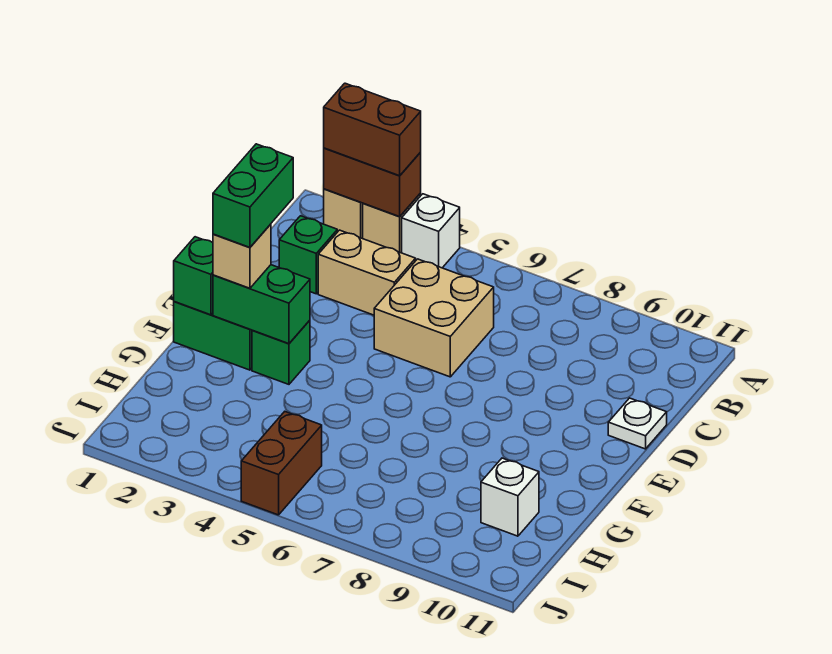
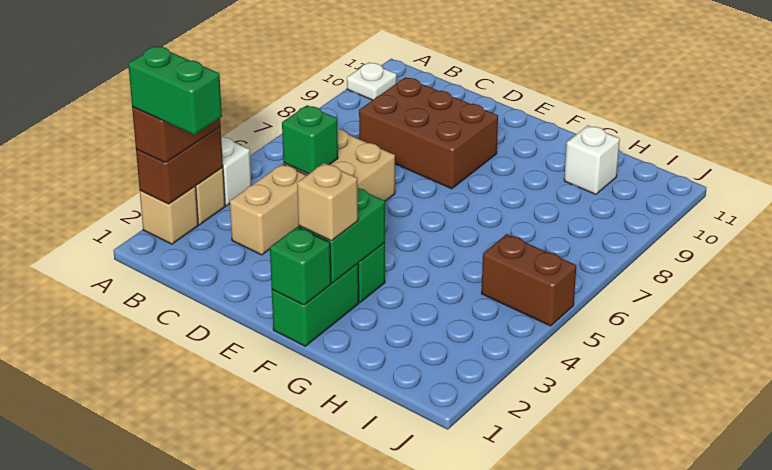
green 1x1 brick [279,216,337,294] -> green 1x1 brick moved to [282,105,338,174]
none -> brown 2x3 brick [359,77,498,189]
white 1x1 plate [608,398,667,449] -> white 1x1 plate moved to [347,62,397,100]
green 1x2 brick [213,144,293,247] -> green 1x2 brick moved to [128,46,222,135]

